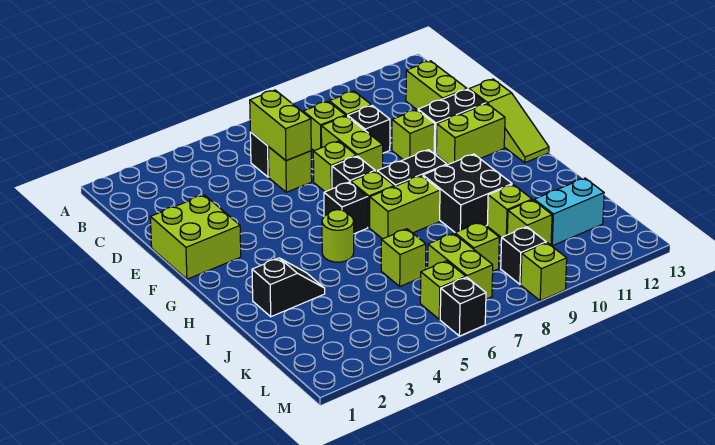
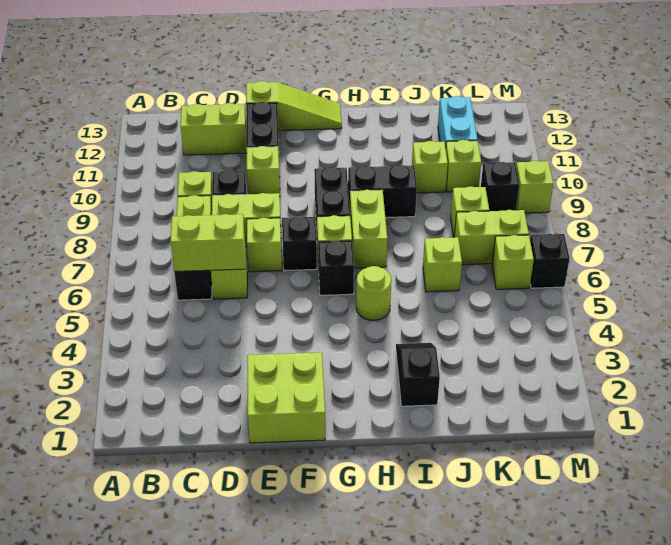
lime 1x2 brick [436,104,505,164] -> none
black 2x2 brick [423,154,512,232] -> black 1x2 brick [348,165,417,218]

